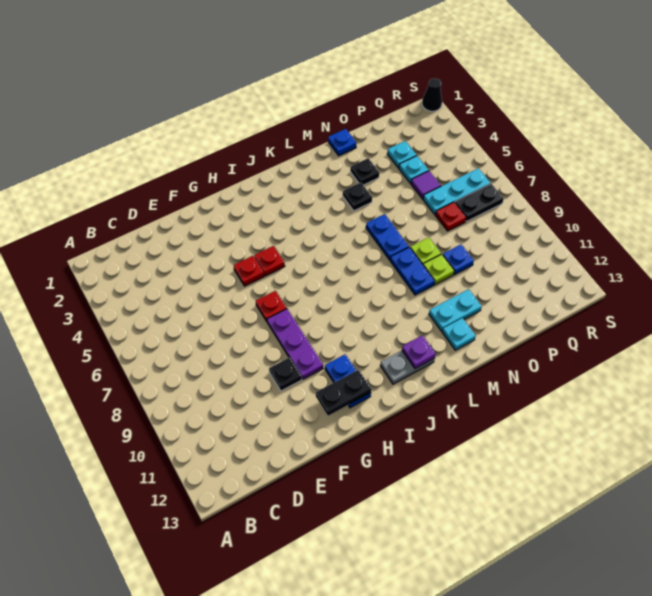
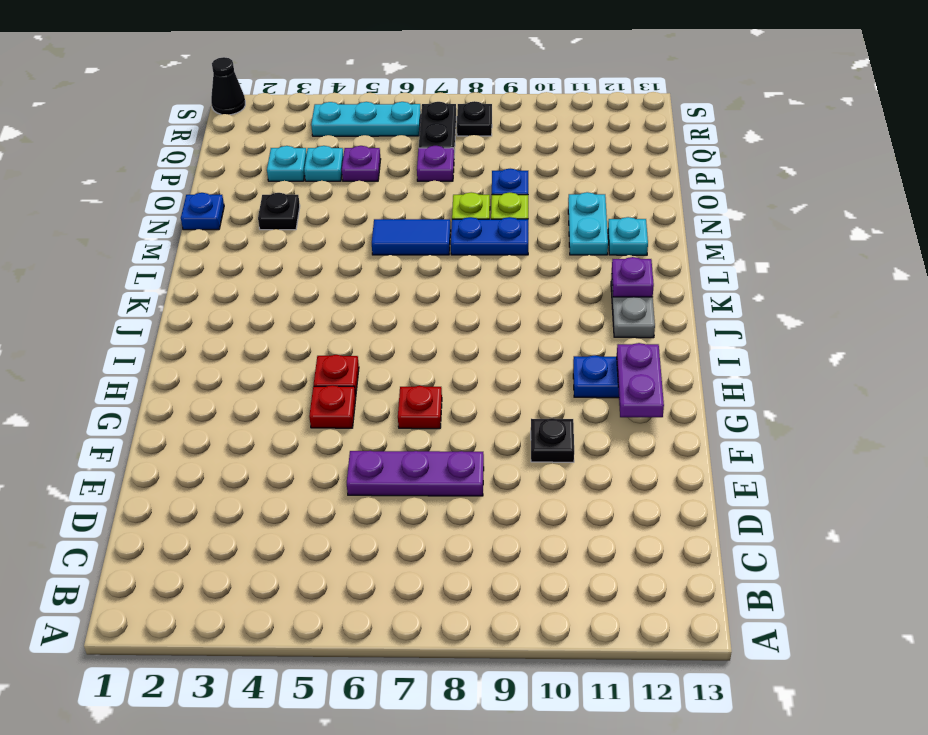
purple 1x3 plate [267,309,323,379] -> purple 1x3 plate moved to [347,451,484,496]
black 1x2 plate [316,370,371,416] -> purple 1x2 plate [617,343,664,417]
black 1x1 plate [343,182,372,211] -> black 1x1 plate moved to [457,101,492,136]
blue 1x2 plate [366,214,409,260] -> blue 1x2 tile [372,219,451,255]
purple 1x1 tile [411,171,441,199] -> purple 1x1 plate [342,146,381,181]
cyan 1x3 plate [423,168,491,215] -> cyan 1x3 plate turned to [311,102,421,136]
red 1x1 plate [436,202,466,231] -> purple 1x1 plate [417,146,454,181]

